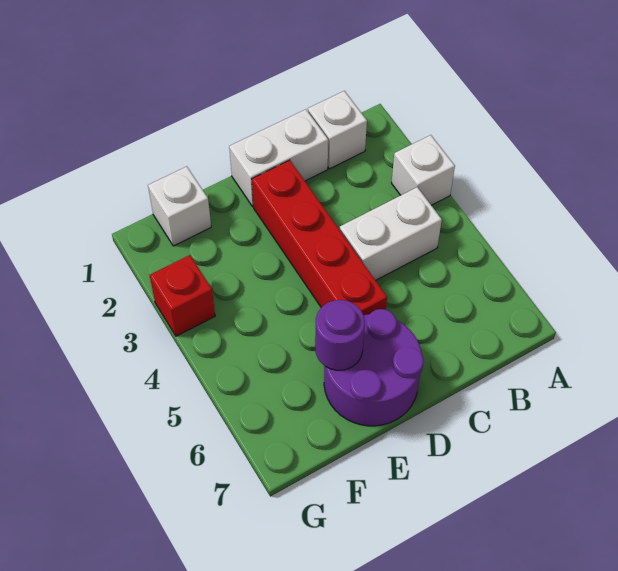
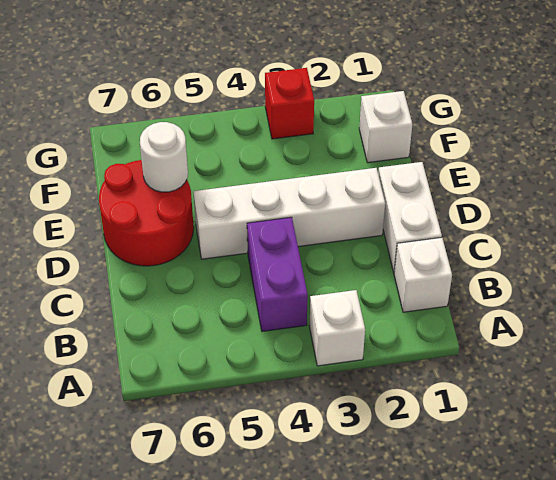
white 1x2 brick [340,187,442,280] -> purple 1x2 brick [247,217,308,331]
red 1x4 brick [252,160,387,315] -> white 1x4 brick [193,168,385,259]
purple 2x2 round brick [324,309,424,426] -> red 2x2 round brick [99,160,194,266]
purple 1x1 round brick [315,300,365,370] -> white 1x1 round brick [140,122,188,192]

